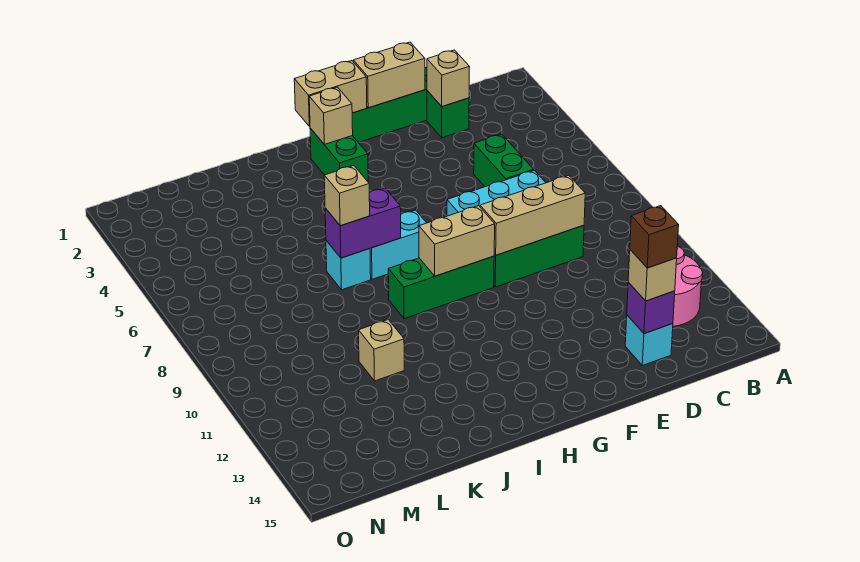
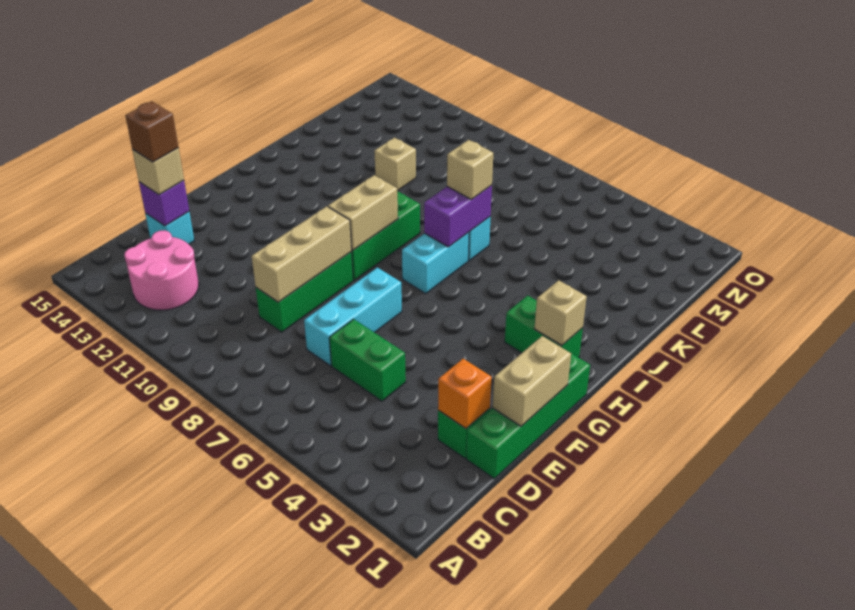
tan 1x1 brick [427,50,469,106] -> orange 1x1 brick [438,359,492,428]
tan 1x2 brick [294,61,367,127] -> none

